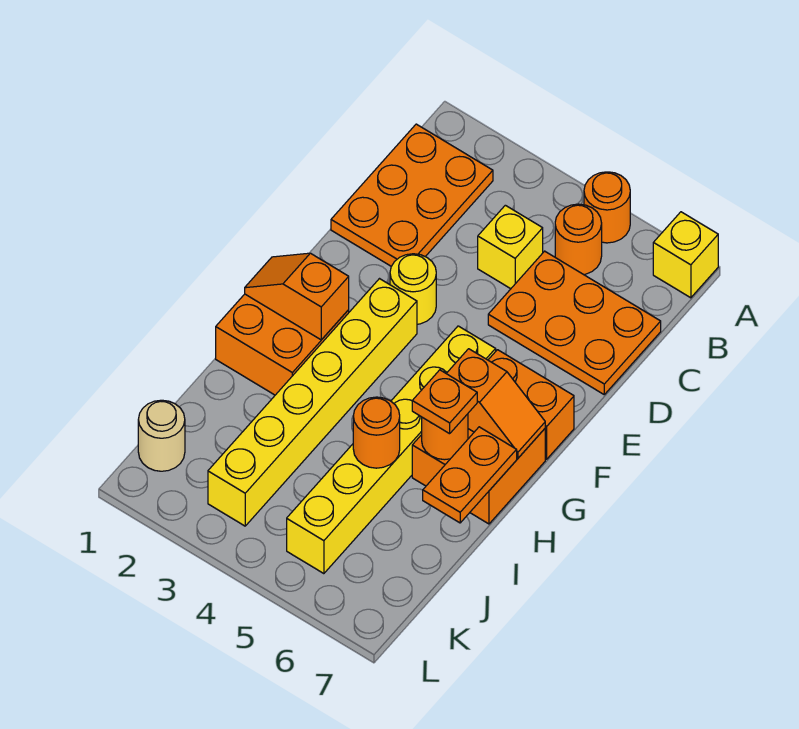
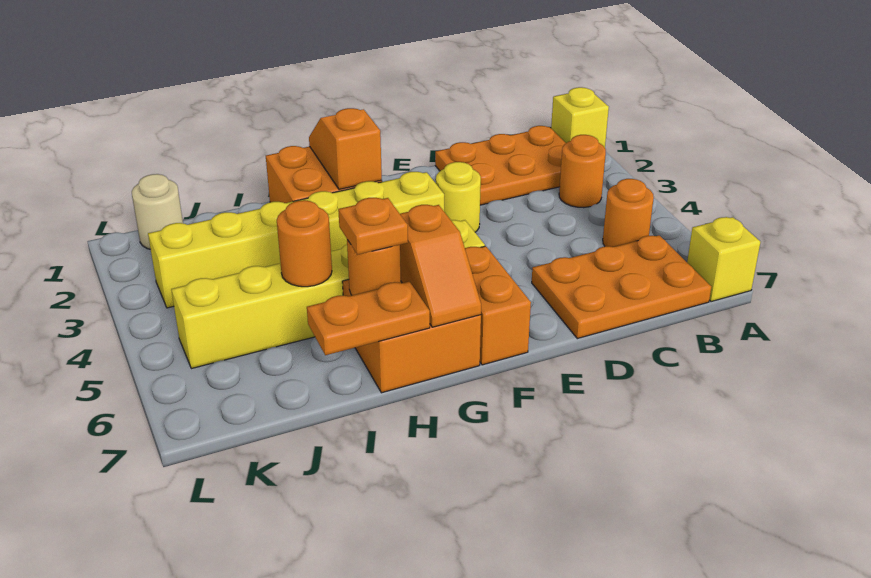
orange 1x1 round brick [584,172,630,243] -> orange 1x1 round brick moved to [559,135,606,208]
yellow 1x1 brick [478,205,543,289] -> yellow 1x1 brick moved to [551,87,609,148]
orange 2x3 plate [488,251,661,394] -> orange 2x3 plate turned to [532,235,711,339]

